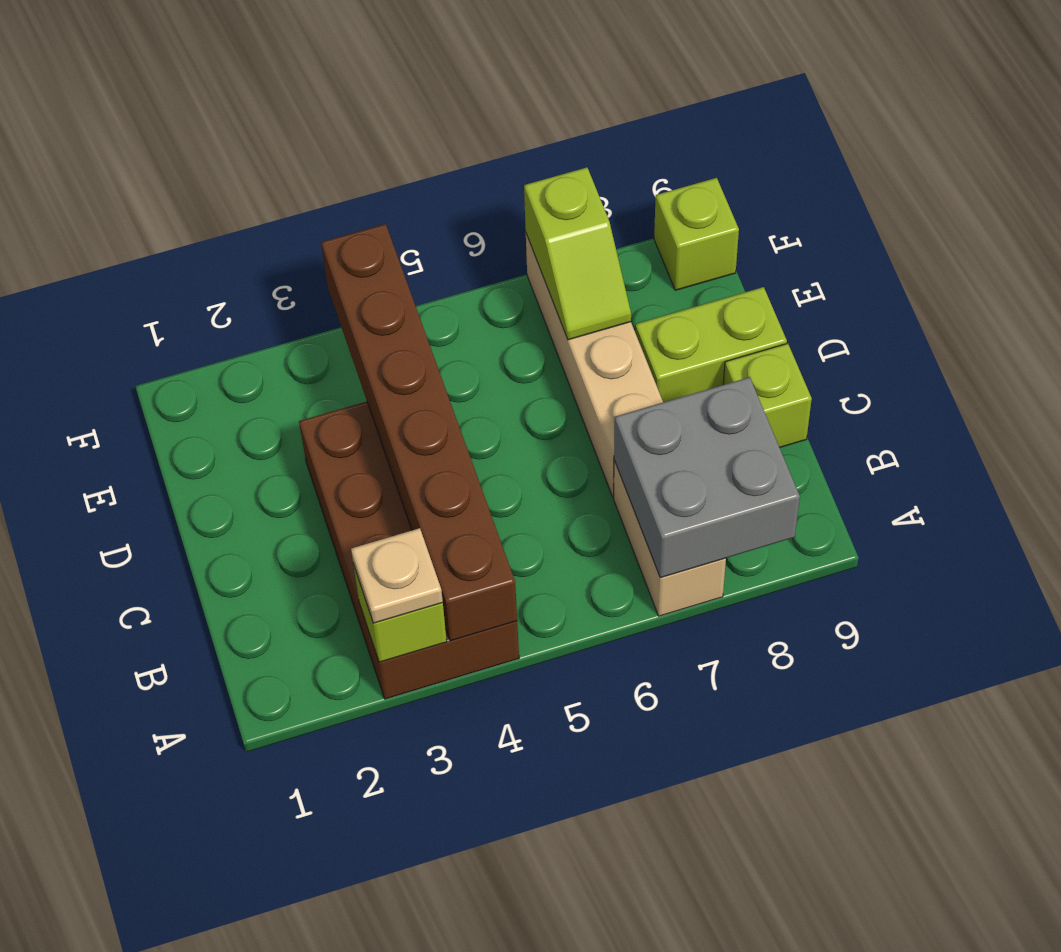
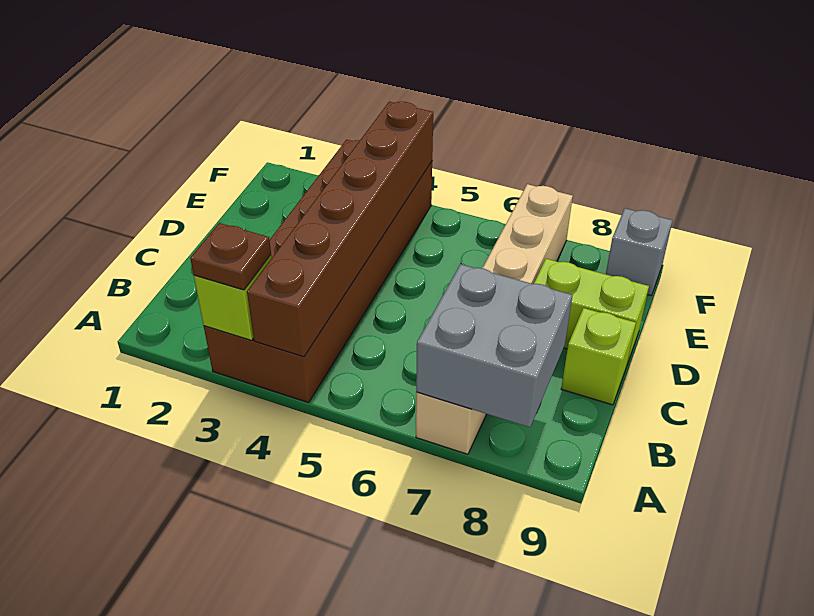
brown 2x4 brick [299,402,519,699] -> brown 2x6 brick [204,140,432,403]
tan 1x1 plate [351,528,443,623] -> brown 1x1 plate [190,223,271,290]
lime 1x2 slope [524,168,631,340] -> none
lime 1x1 brick [654,178,739,290] -> grey 1x1 brick [606,208,673,296]

